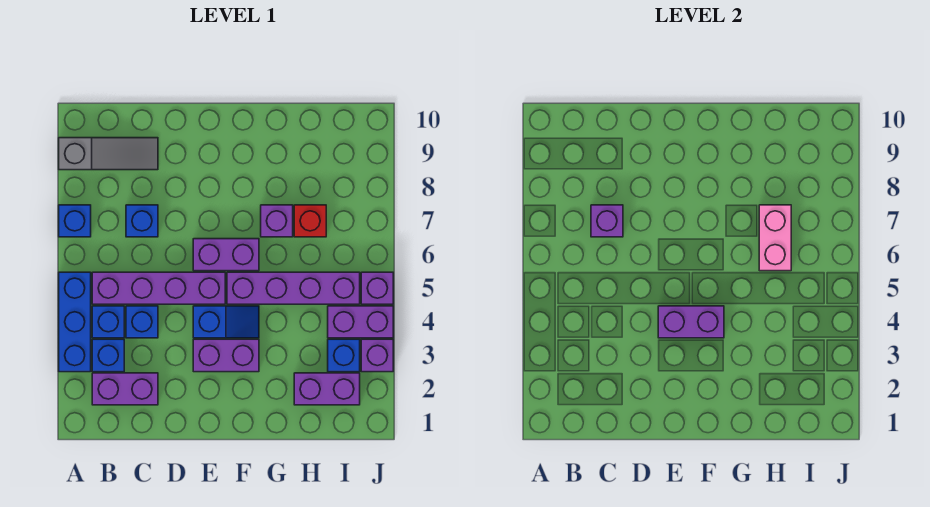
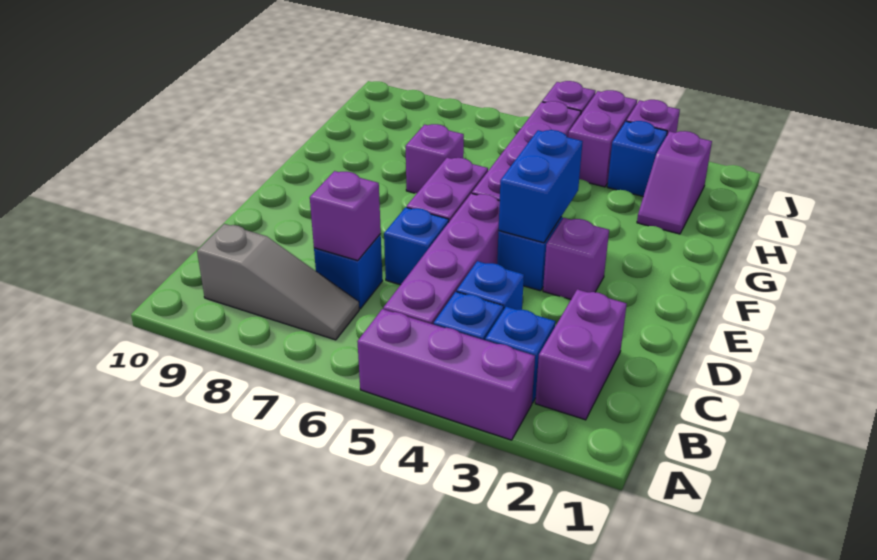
blue 1x3 brick [59,272,91,372] -> purple 1x3 brick [357,309,535,440]
blue 1x1 brick [59,205,91,237] -> blue 1x1 brick moved to [384,207,449,285]
grey 1x3 slope [59,138,158,170] -> grey 1x3 slope turned to [197,224,359,340]
purple 1x2 brick [193,339,259,372] -> purple 1x1 brick [543,218,609,299]
purple 1x2 brick [658,306,724,338] -> blue 1x2 brick [499,130,583,243]
purple 1x2 brick [294,373,360,405] -> purple 1x2 slope [637,131,712,234]
pink 1x2 brick [759,205,791,271] -> none
red 1x1 brick [294,205,326,237] -> none

